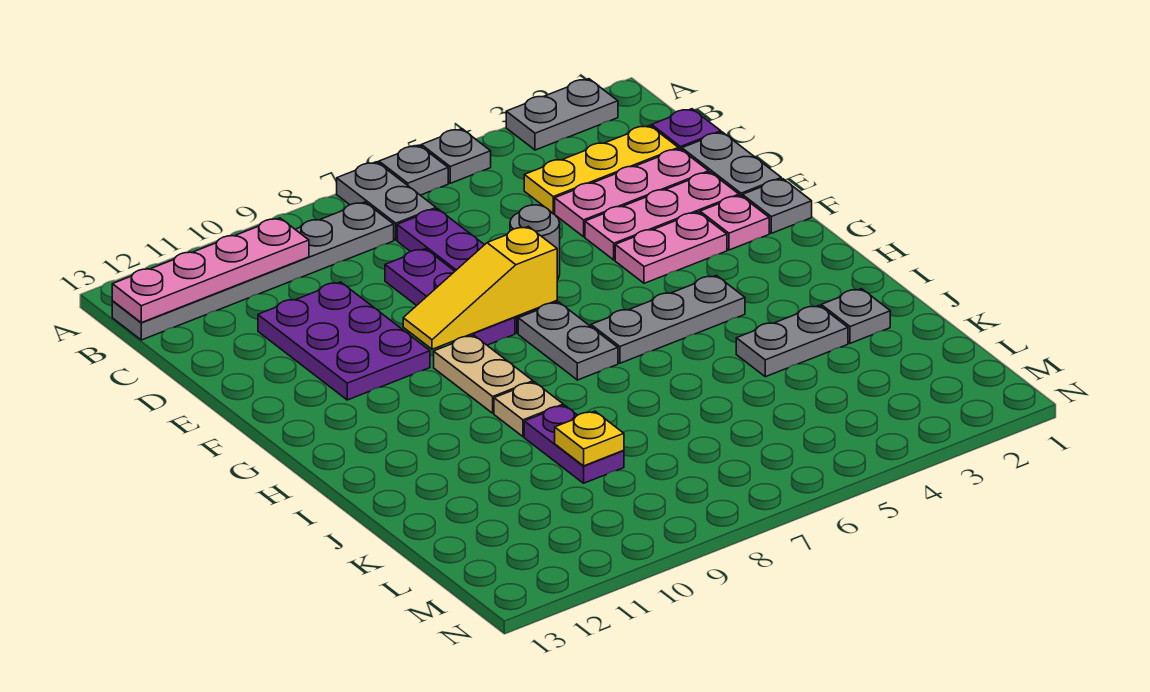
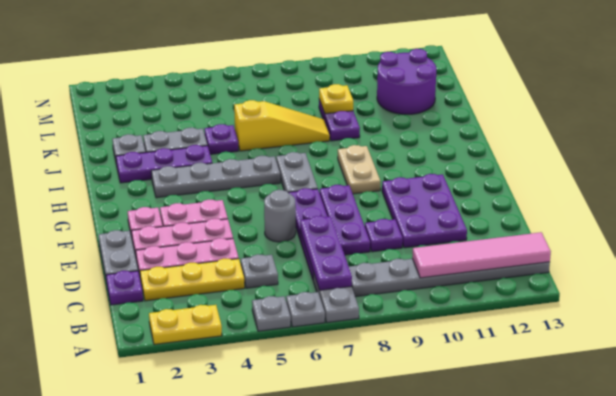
grey 1x2 plate [506,79,618,150] -> yellow 1x2 plate [149,305,222,345]
none -> purple 1x3 plate [300,216,352,290]
pink 1x4 plate [112,218,309,323] -> pink 1x4 tile [412,232,551,278]
none -> purple 1x1 plate [365,219,403,252]
grey 1x1 plate [743,179,812,233] -> grey 1x1 plate moved to [241,254,278,288]
yellow 1x3 slope [403,226,557,349] -> yellow 1x3 slope moved to [234,100,330,151]
grey 1x3 plate [591,275,745,363] -> grey 1x4 plate [151,156,280,198]
none -> purple 1x3 plate [116,145,212,183]
tan 1x1 plate [494,382,563,437] -> none
none -> purple 1x1 plate [204,124,238,154]
none -> purple 2x2 round brick [377,49,436,114]

